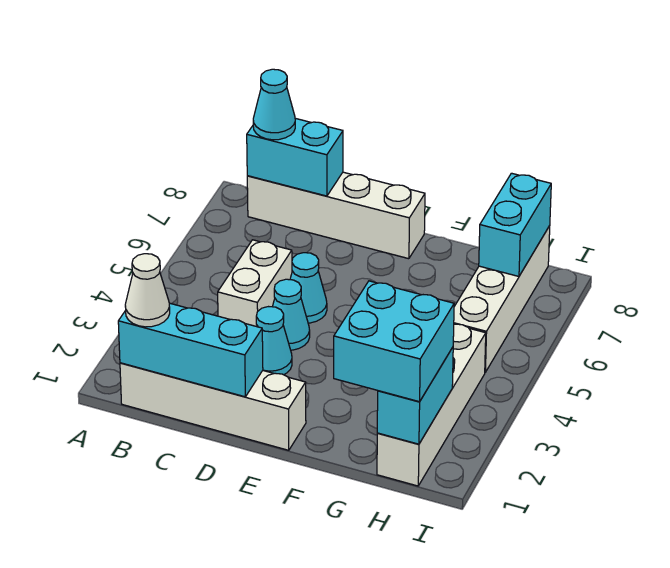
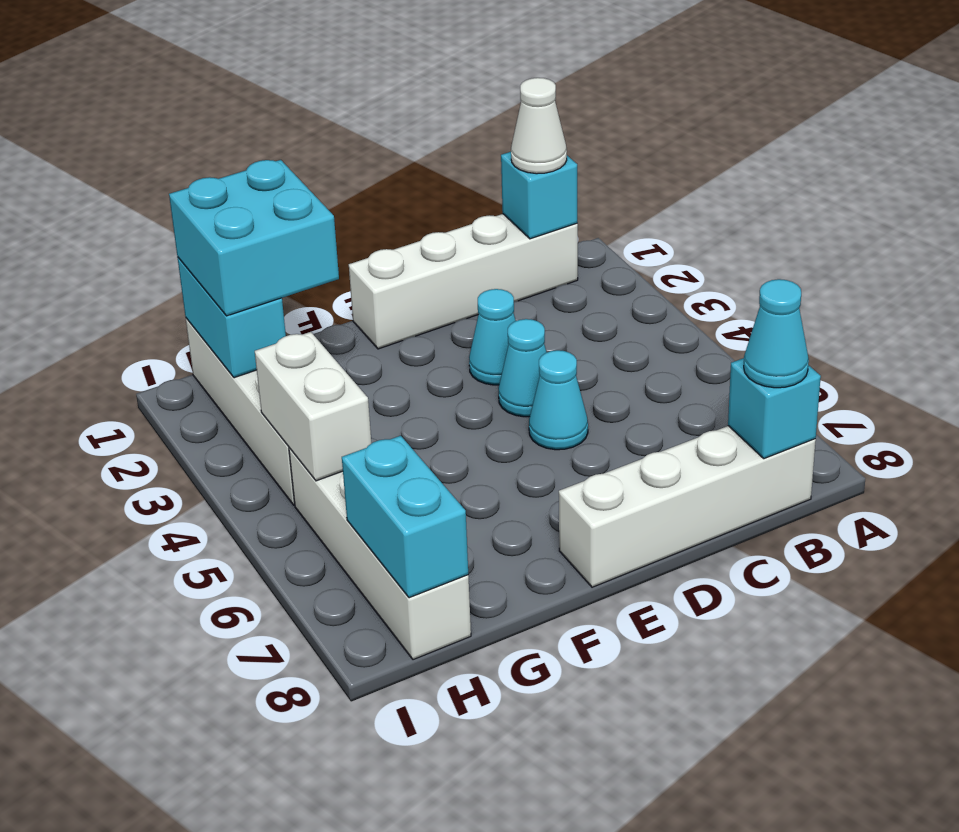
cyan 1x3 brick [118,303,263,397] -> cyan 1x1 brick [501,152,578,239]
cyan 1x2 brick [247,118,343,196] -> cyan 1x1 brick [728,358,821,459]
white 1x2 brick [218,240,292,326] -> white 1x2 brick moved to [255,332,371,481]

